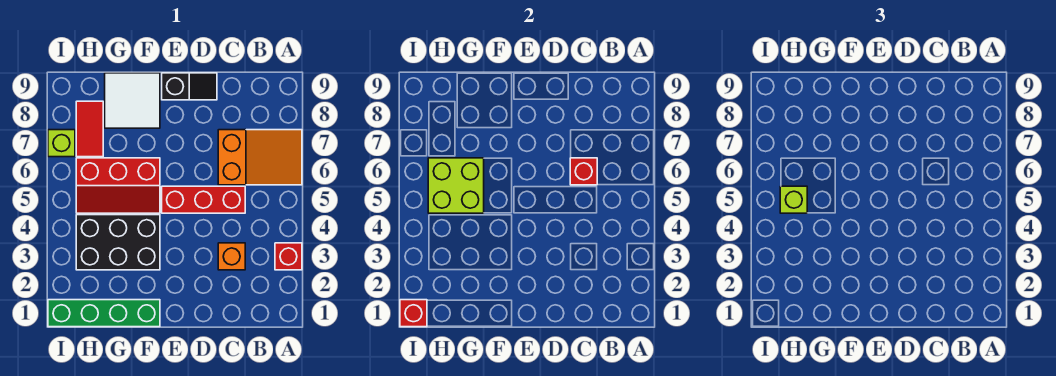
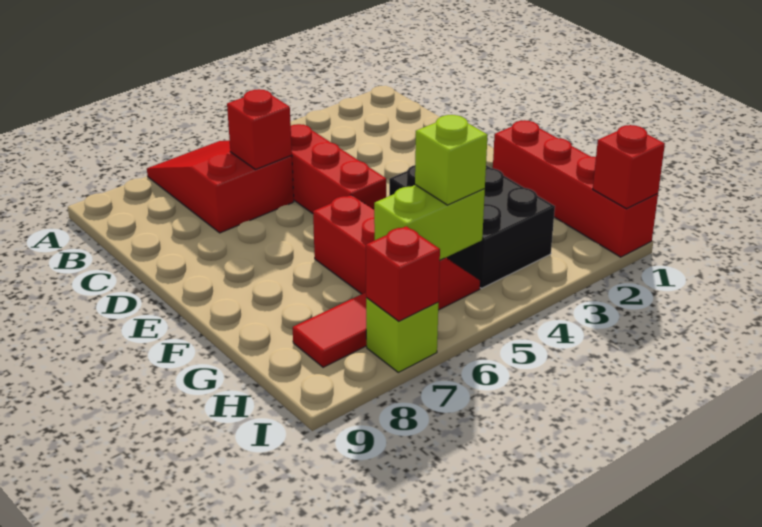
red 1x1 brick [275,243,302,270] -> red 1x1 brick moved to [366,226,440,321]
orange 2x3 slope [218,130,302,185] -> red 2x3 slope [147,140,294,233]
orange 1x1 brick [218,243,245,270] -> none
black 1x2 slope [162,73,217,100] -> none
green 1x4 brick [48,300,160,327] -> red 1x4 brick [493,120,658,257]
white 2x2 tile [105,73,160,128] -> none
lime 2x2 brick [428,158,484,213] -> lime 1x2 brick [374,185,485,260]

